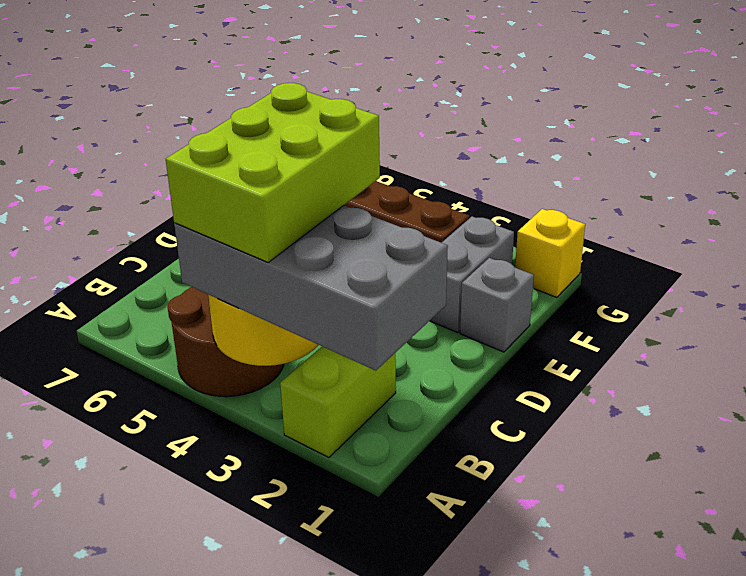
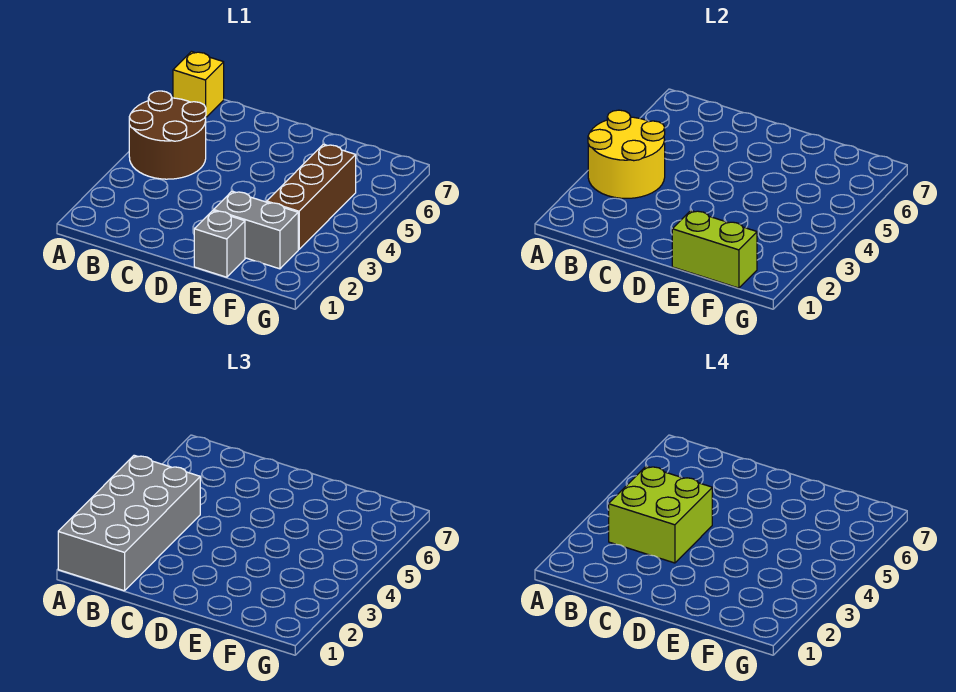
lime 1x2 brick [280,346,396,457] -> lime 1x2 brick moved to [672,211,757,288]
lime 2x3 brick [166,83,380,262] -> lime 2x2 brick [609,466,712,563]
yellow 1x1 brick [515,209,585,297] -> yellow 1x1 brick moved to [173,52,224,117]

